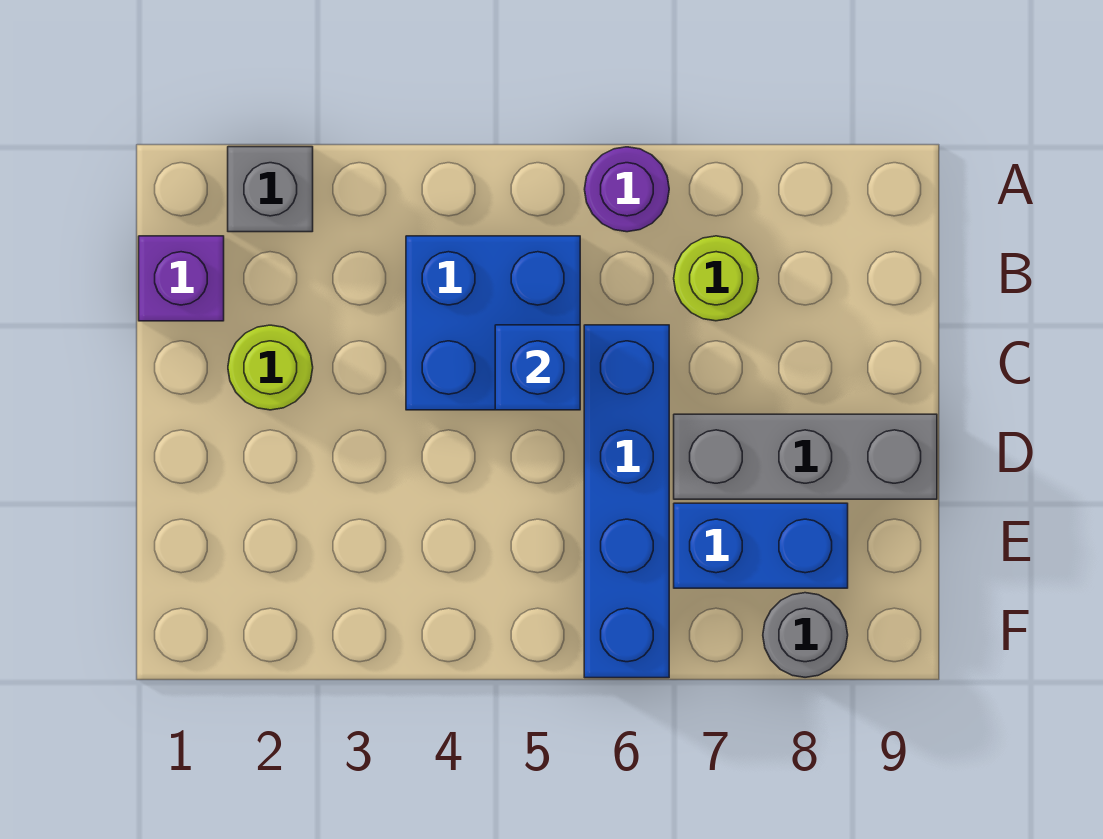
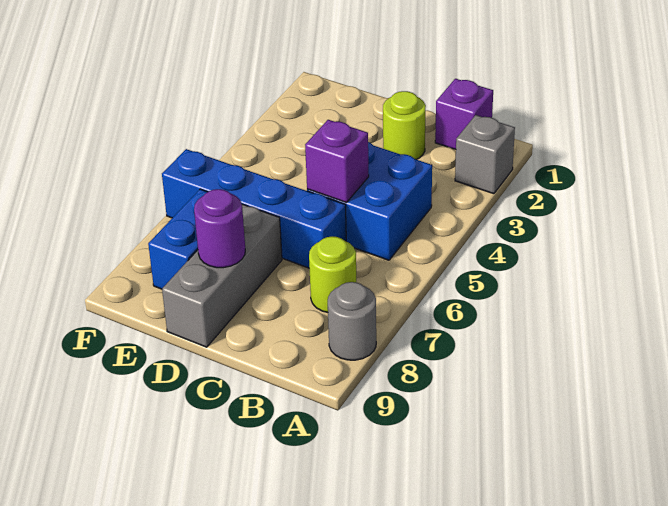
purple 1x1 round brick [585,147,669,232] -> purple 1x1 round brick moved to [194,189,245,268]
blue 1x1 brick [495,325,580,410] -> purple 1x1 brick [305,120,369,202]
grey 1x1 round brick [763,593,848,677] -> grey 1x1 round brick moved to [328,282,376,360]

